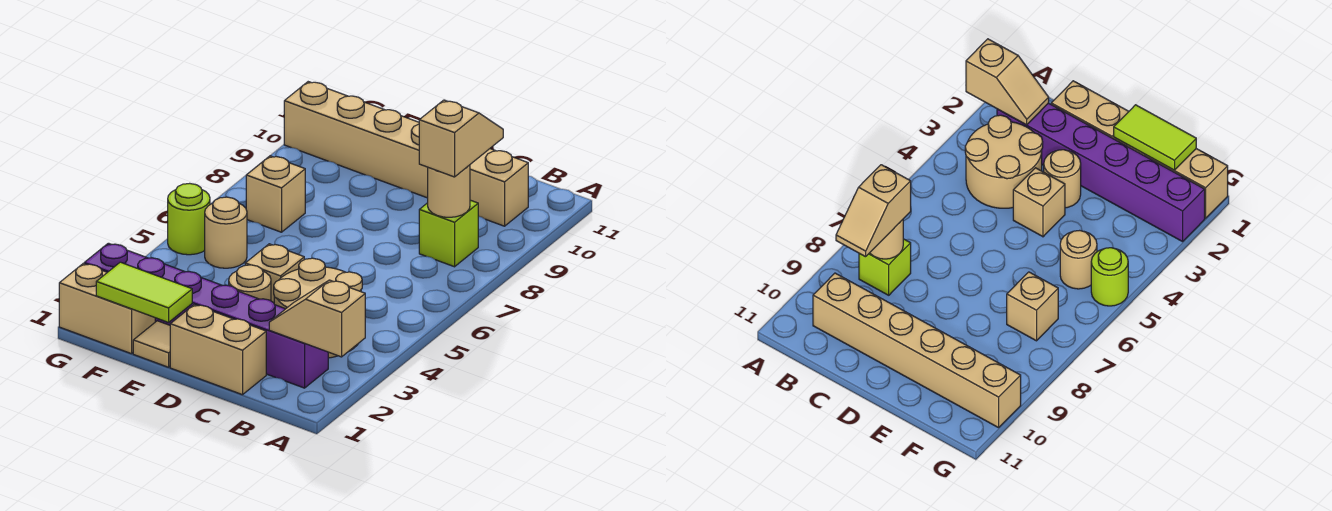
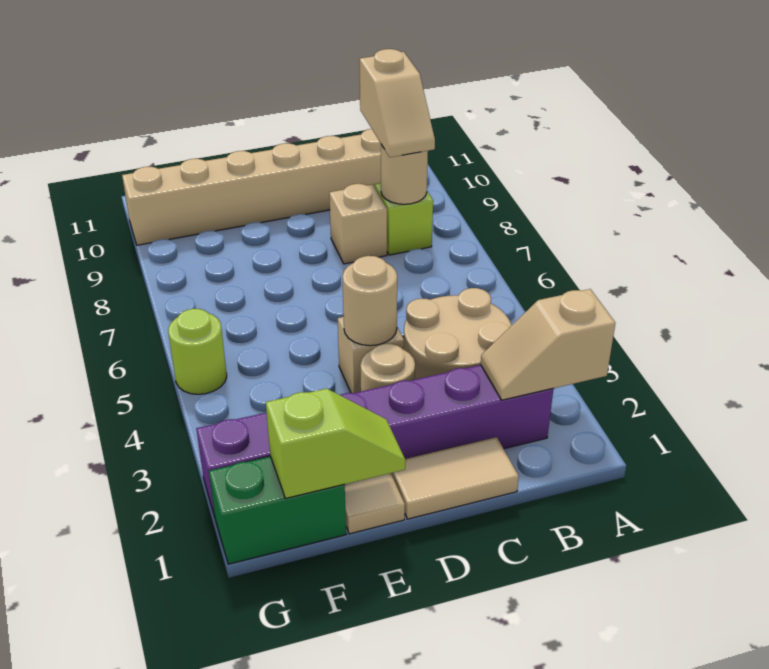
tan 1x2 slope [419,100,503,177] -> tan 1x2 slope turned to [359,49,435,157]
tan 1x2 brick [170,305,266,395] -> tan 1x2 tile [391,437,519,519]
lime 1x2 tile [96,262,192,322] -> lime 1x2 slope [266,389,406,498]
tan 1x2 brick [59,264,155,354] -> green 1x2 brick [209,457,346,564]
tan 1x1 round brick [205,197,247,268] -> tan 1x1 round brick moved to [342,256,397,346]
tan 1x1 brick [246,156,305,232] -> tan 1x1 brick moved to [329,184,387,264]

